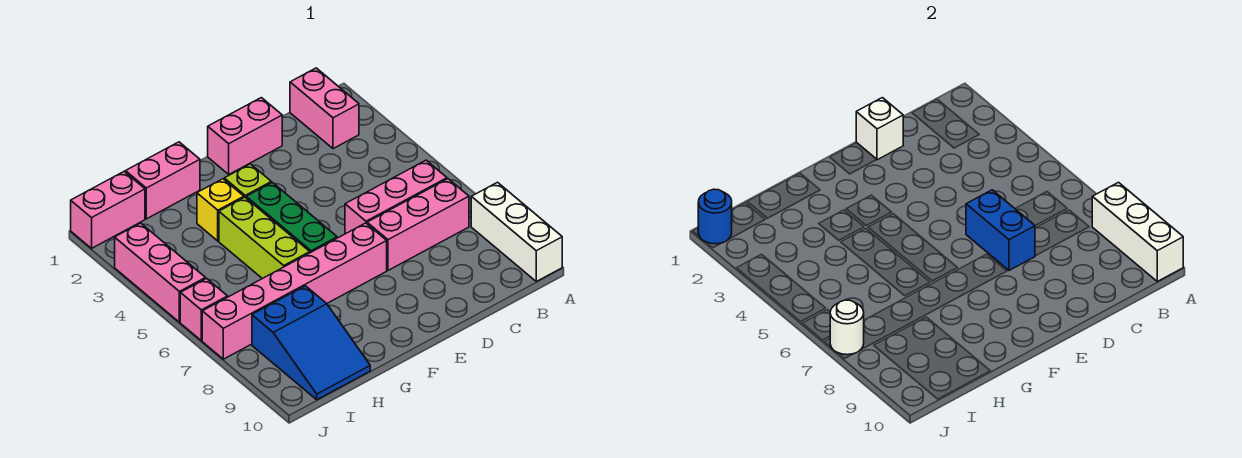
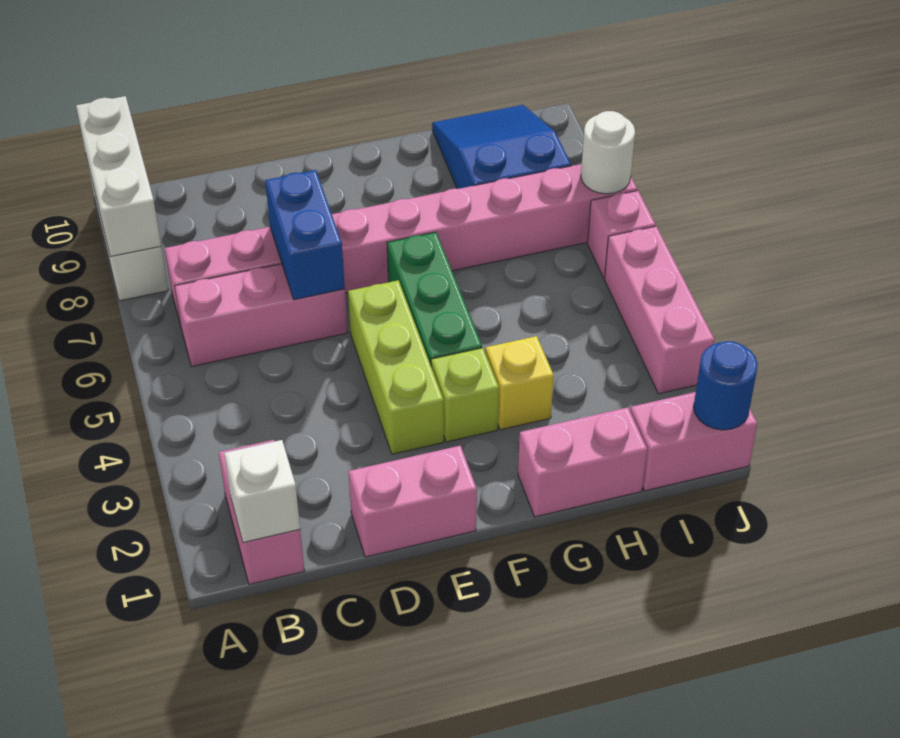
white 1x1 brick [856,98,903,160] -> white 1x1 brick moved to [224,440,300,543]
lime 1x3 brick [219,197,310,279] -> lime 1x3 brick moved to [348,280,444,454]

